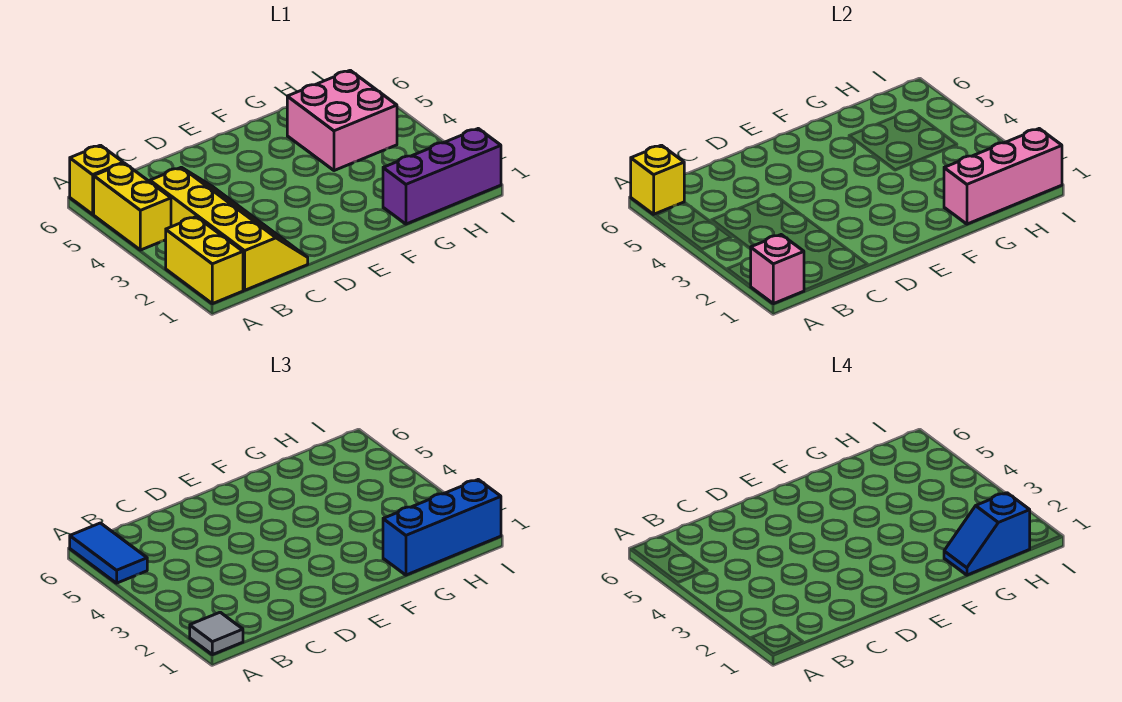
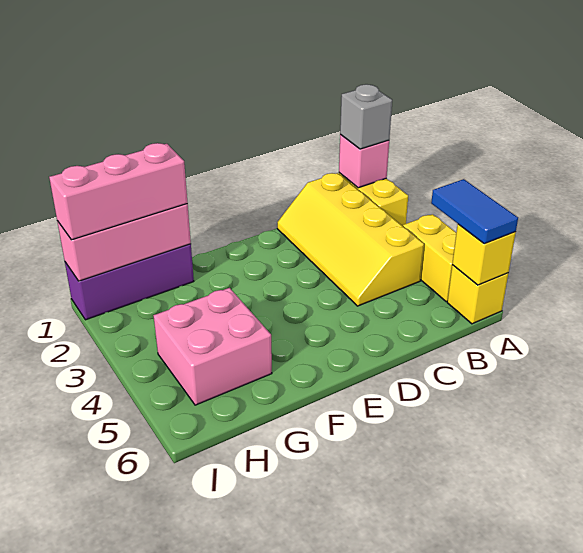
grey 1x1 tile [190,612,243,655] -> grey 1x1 brick [340,84,392,149]
blue 1x3 brick [383,480,501,575] -> pink 1x3 brick [49,143,188,240]
blue 1x2 slope [944,493,1030,575] -> none

